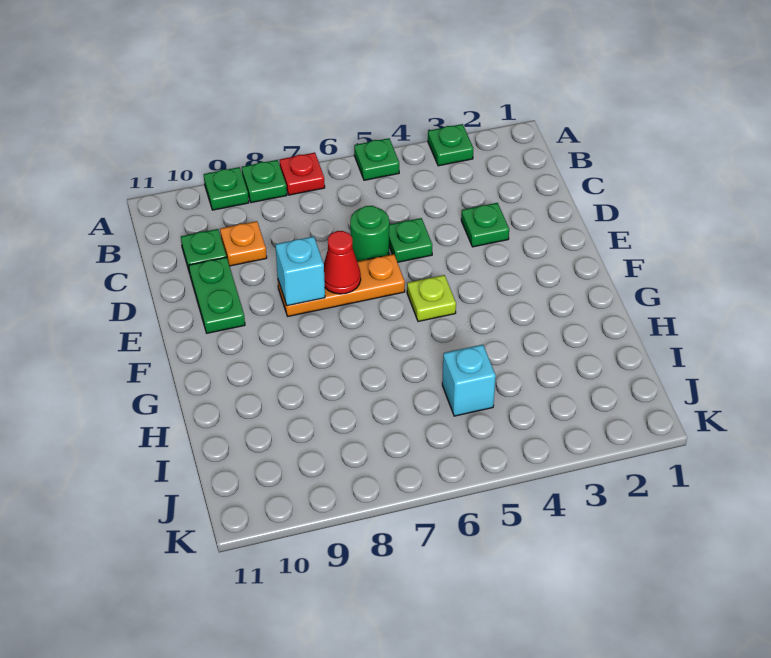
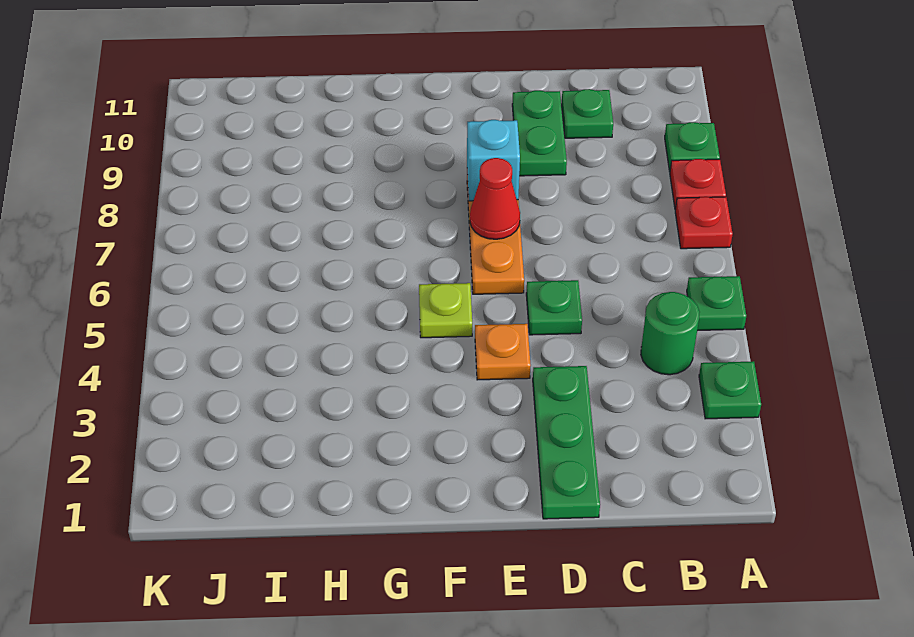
green 1x1 plate [242,160,287,203] -> red 1x1 plate [670,159,726,210]
orange 1x1 plate [220,221,267,266] -> orange 1x1 plate moved to [475,324,531,380]
green 1x1 plate [461,203,509,247] -> green 1x3 plate [533,366,600,519]
green 1x1 round brick [350,206,389,261] -> green 1x1 round brick moved to [641,292,700,375]
green 1x2 plate [189,257,245,333] -> green 1x2 plate turned to [512,90,567,176]
cyan 1x1 brick [442,345,496,416] -> none

